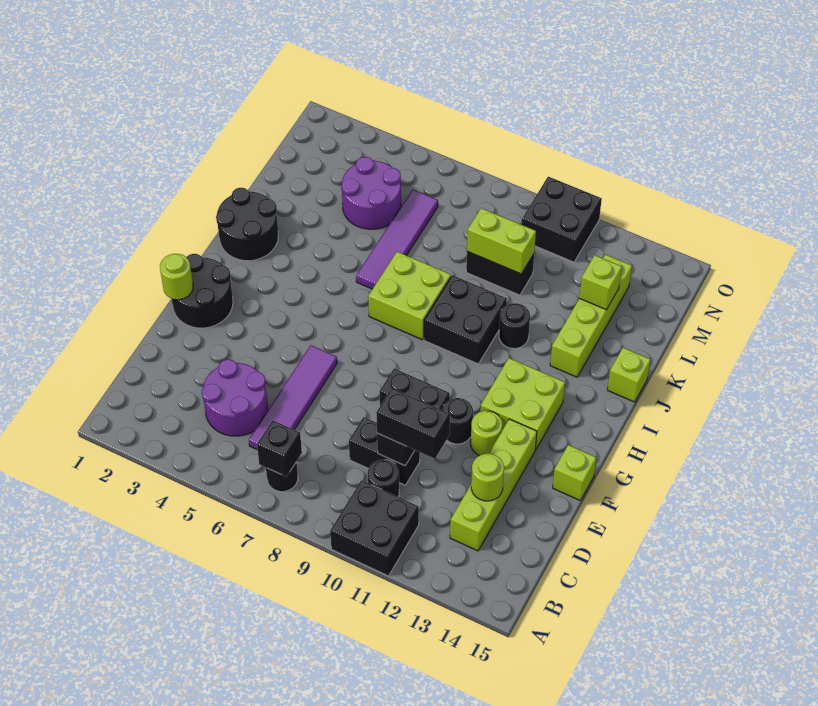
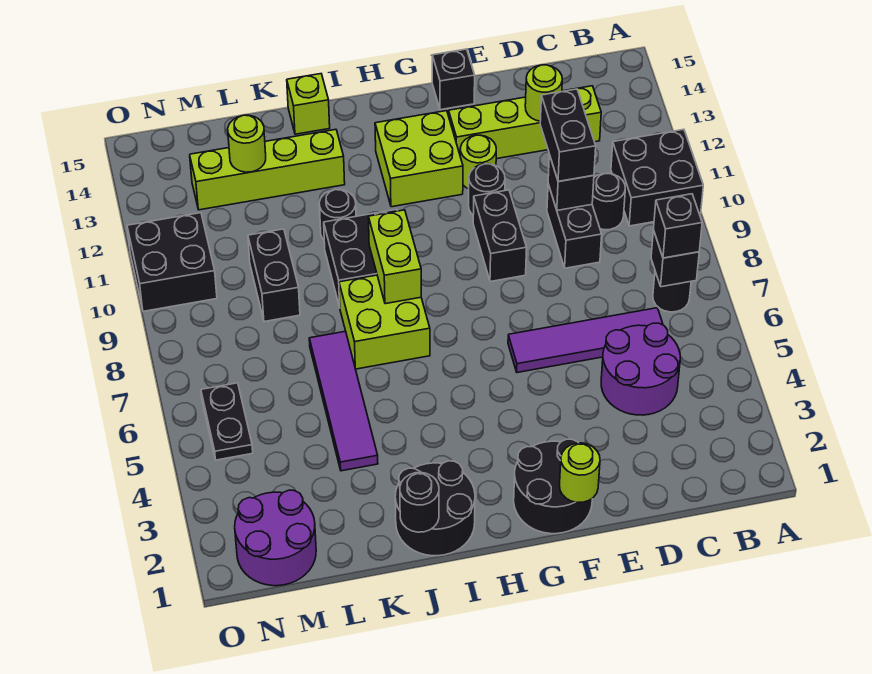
none -> black 1x1 brick [654,194,702,258]
lime 1x1 brick [553,445,596,501] -> black 1x1 brick [432,49,475,110]
none -> black 1x1 round brick [400,473,439,532]
purple 1x4 tile [356,190,438,289] -> purple 1x4 tile turned to [309,331,378,471]
purple 2x2 round brick [341,157,401,229] -> purple 2x2 round brick moved to [235,490,316,586]
lime 1x2 brick [467,208,536,274] -> lime 1x2 brick moved to [369,210,421,304]
lime 1x1 brick [579,255,622,310] -> lime 1x1 round brick [228,115,266,172]
none -> black 1x2 plate [201,383,253,460]

